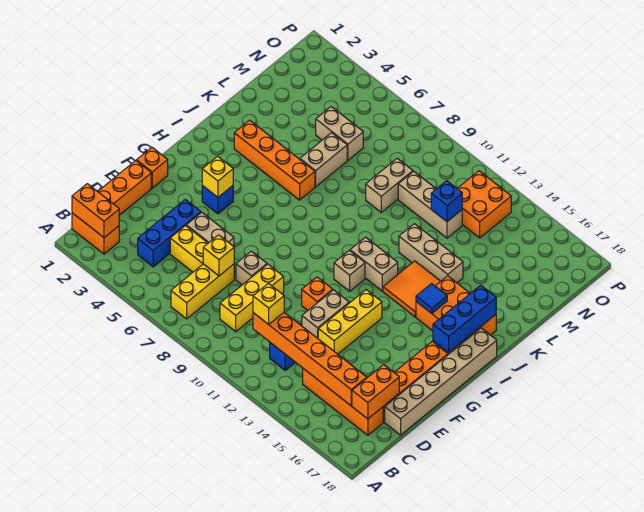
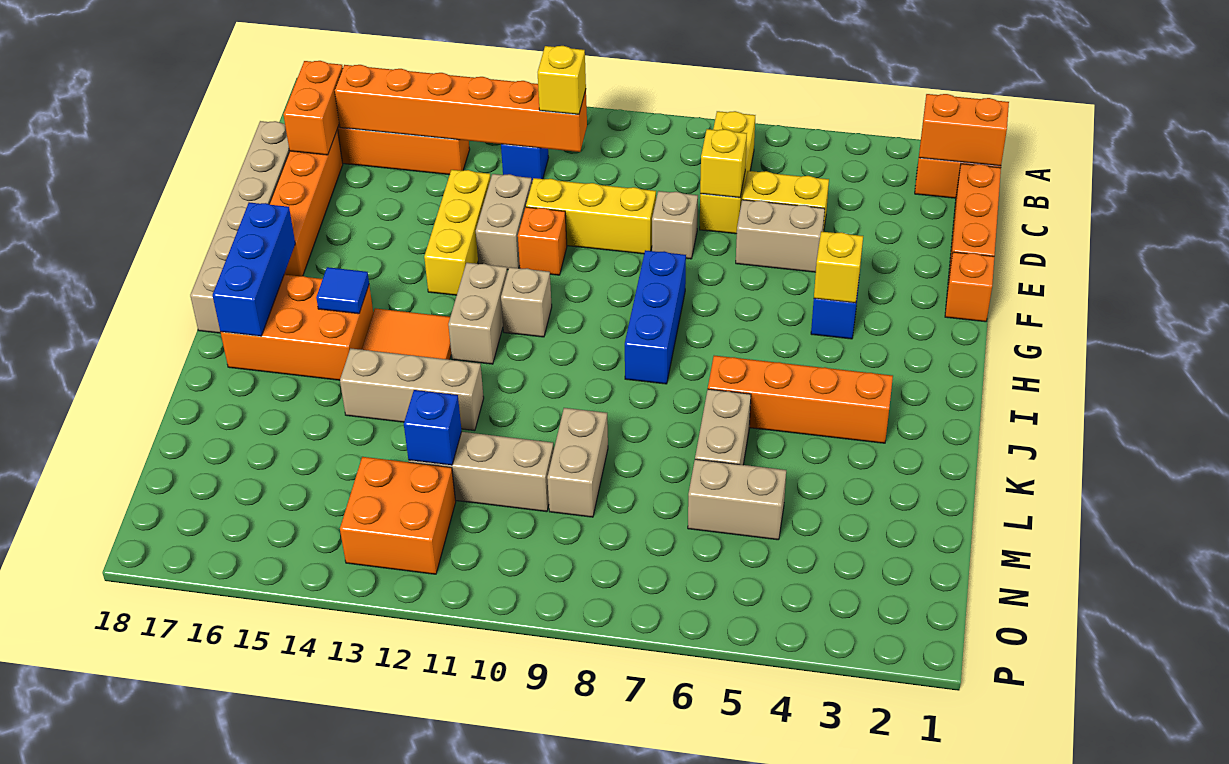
blue 1x3 brick [138,199,201,267] -> blue 1x3 brick moved to [625,250,686,384]
yellow 1x3 brick [220,264,284,332] -> yellow 1x3 brick turned to [526,178,656,254]
tan 1x2 brick [350,237,398,291] -> tan 1x2 brick turned to [448,263,507,364]

